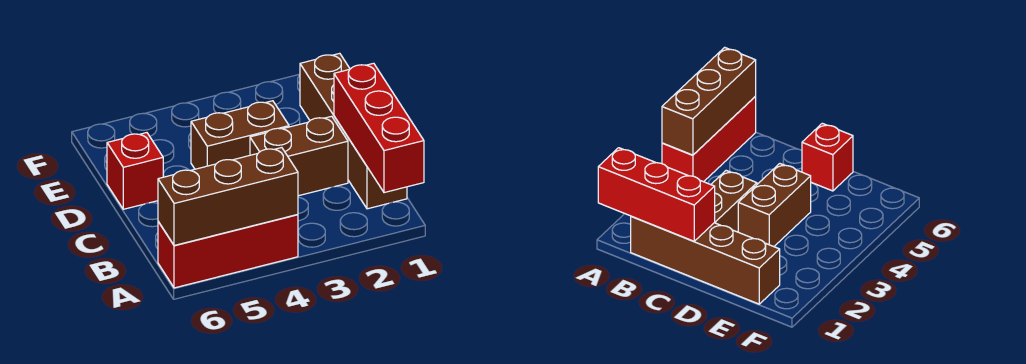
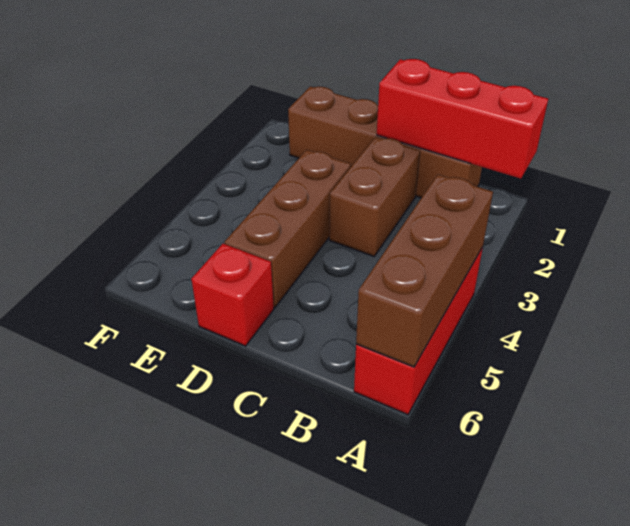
brown 1x2 brick [191,101,289,169] -> brown 1x3 brick [224,150,351,308]

